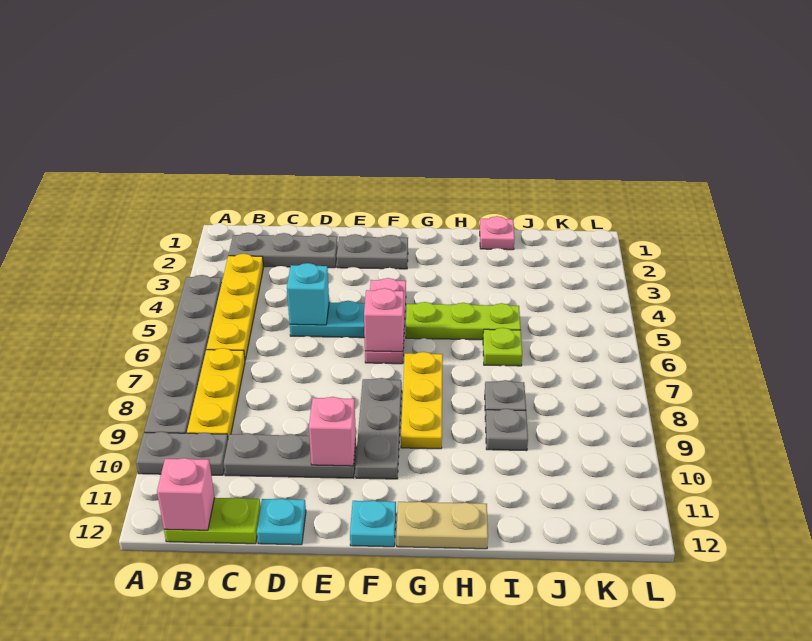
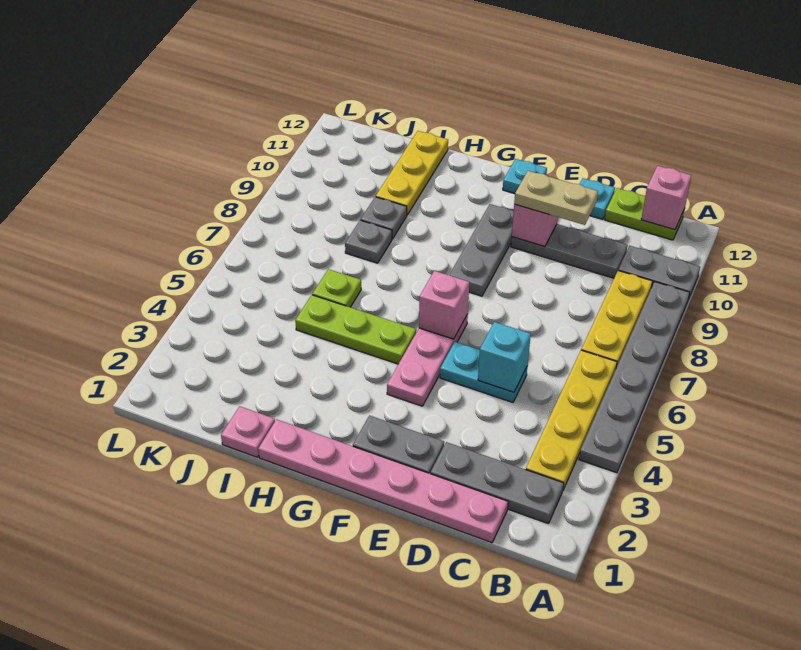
none -> pink 1x6 plate [258,419,508,543]
yellow 1x3 plate [401,352,443,449] -> yellow 1x3 plate moved to [376,131,448,215]
tan 1x2 plate [397,502,488,549] -> tan 1x2 plate moved to [514,171,598,225]

